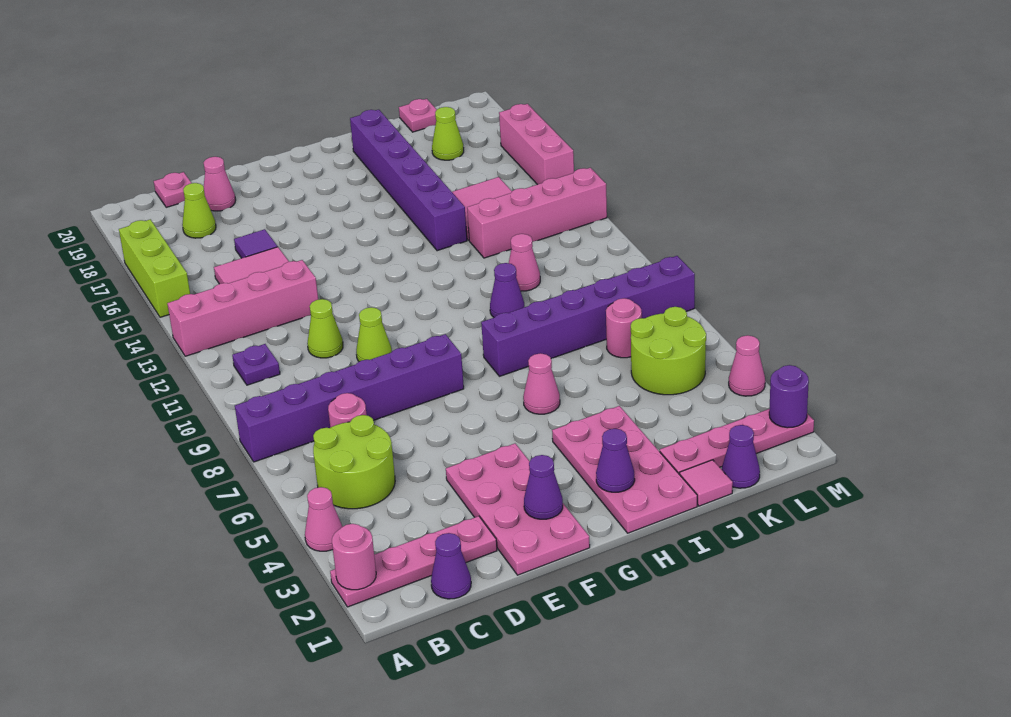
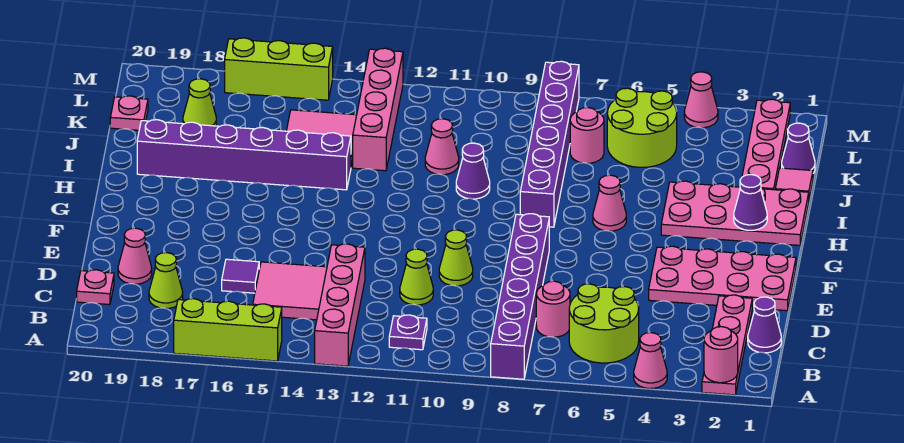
purple 1x1 cone [524,455,563,519] -> none
purple 1x1 round brick [769,365,809,428] -> none
pink 1x3 brick [499,104,574,185] -> lime 1x3 brick [225,38,333,100]

